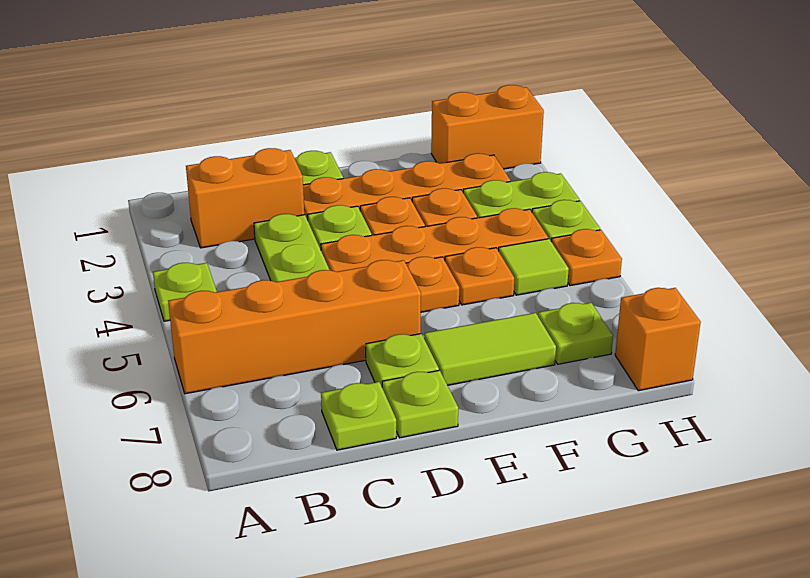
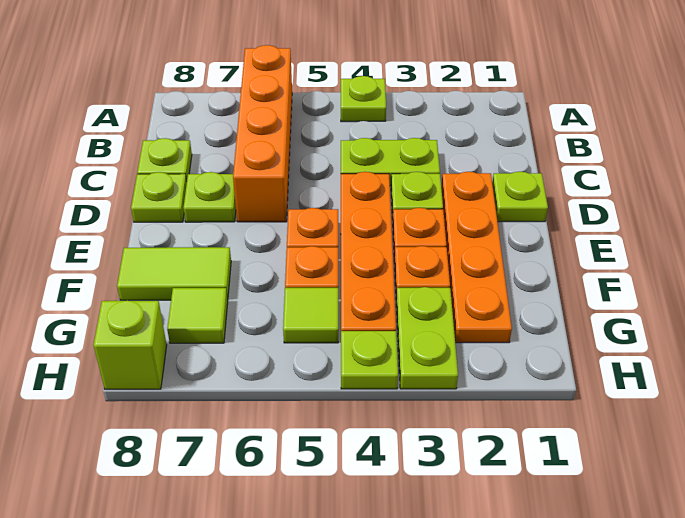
orange 1x2 brick [186,148,304,248] -> none
lime 1x2 tile [424,313,556,385] -> lime 1x2 tile turned to [117,247,231,300]
orange 1x2 brick [431,85,544,169] -> none
lime 1x1 plate [538,303,613,364] -> lime 1x1 tile [167,288,228,343]
orange 1x1 plate [551,229,622,286] -> none
orange 1x1 brick [615,288,701,391] -> lime 1x1 brick [94,300,167,389]

